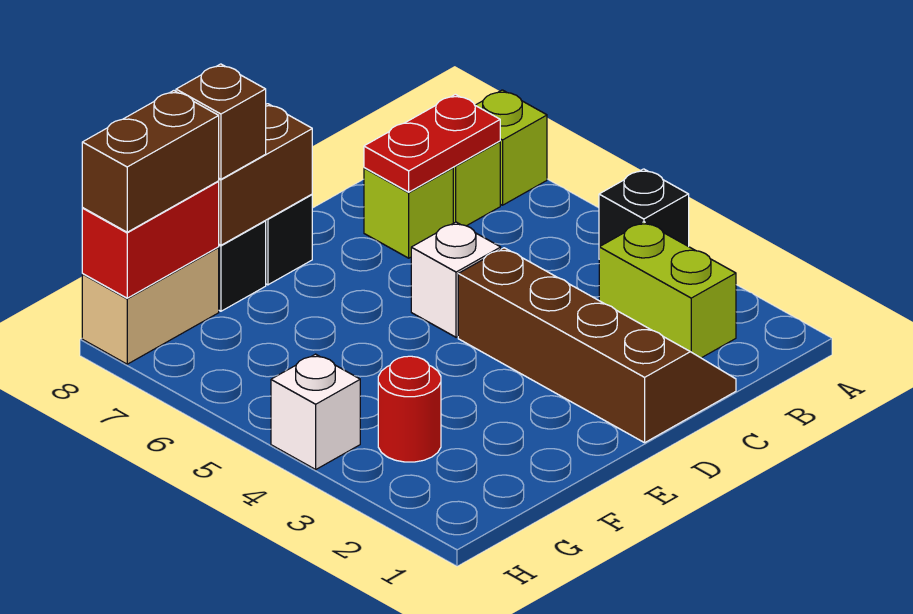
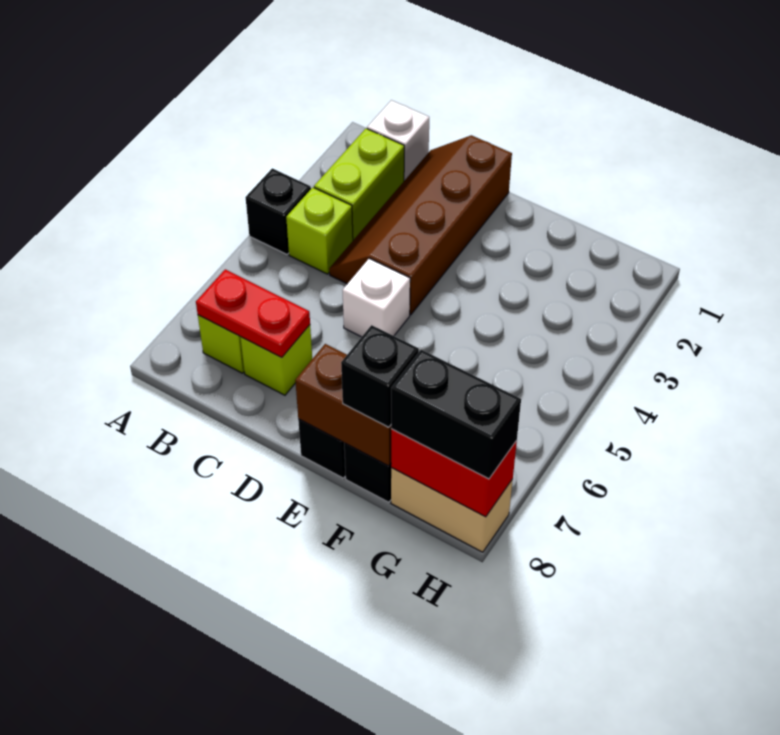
lime 1x1 brick [475,90,547,205] -> lime 1x1 brick moved to [286,187,353,274]
brown 1x1 brick [176,64,266,179] -> black 1x1 brick [341,325,419,427]
red 1x1 round brick [378,356,441,462] -> none
brown 1x2 brick [82,91,219,232] -> black 1x2 brick [391,350,521,479]
white 1x1 brick [271,354,360,469] -> white 1x1 brick moved to [367,100,429,181]

